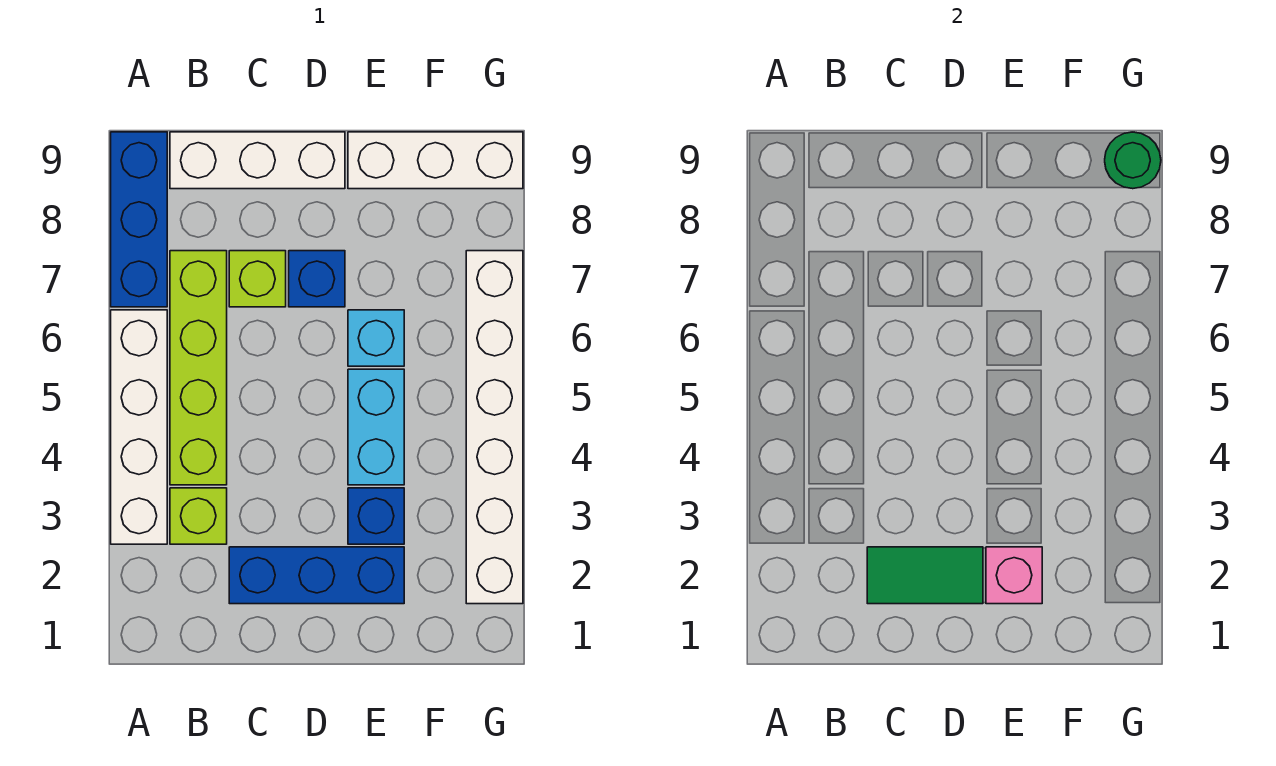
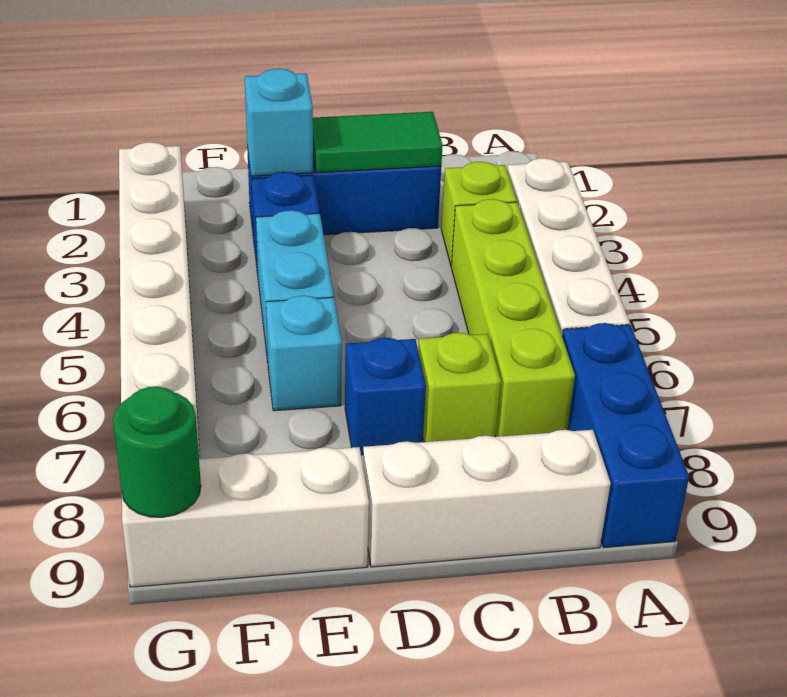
pink 1x1 brick [986,547,1042,604] -> cyan 1x1 brick [245,69,313,176]

